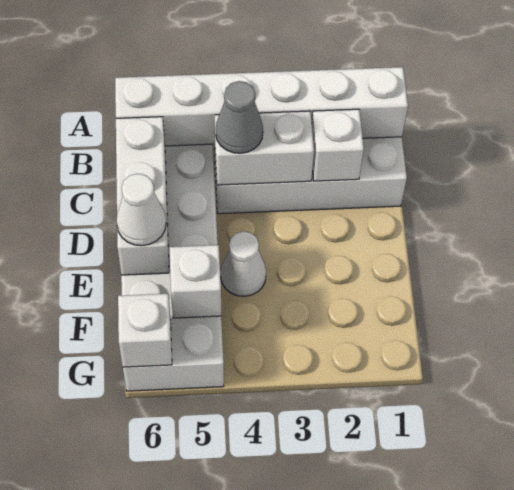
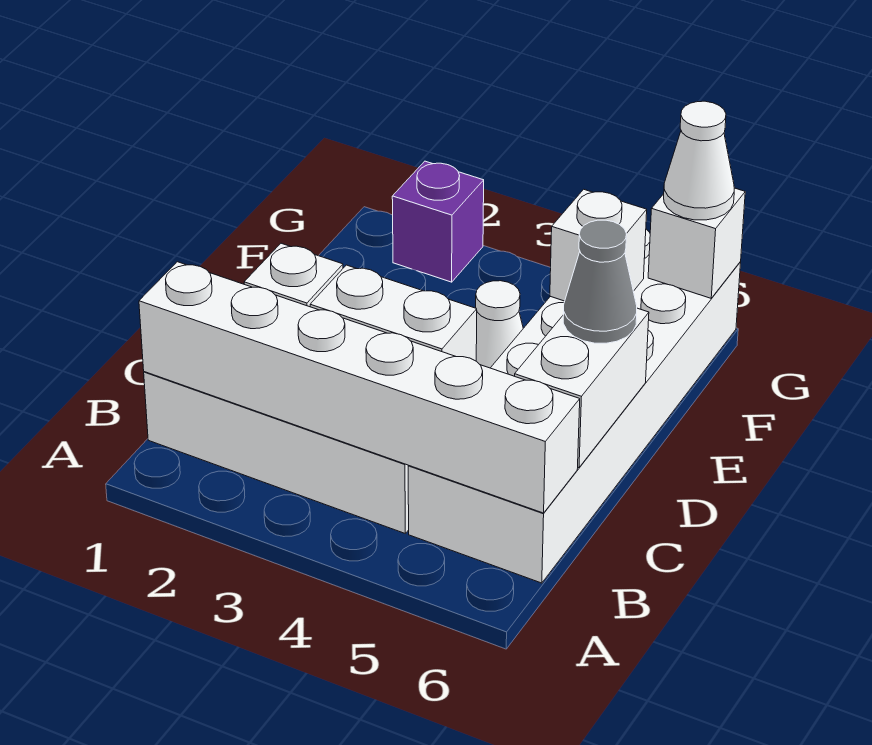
grey 1x1 cone [216,81,263,153] -> grey 1x1 cone moved to [563,220,637,343]
white 1x3 brick [116,117,169,275] -> white 1x2 brick [515,308,649,468]
white 1x1 cone [116,174,166,246] -> white 1x1 cone moved to [664,101,734,220]
none -> purple 1x1 brick [392,161,484,282]

